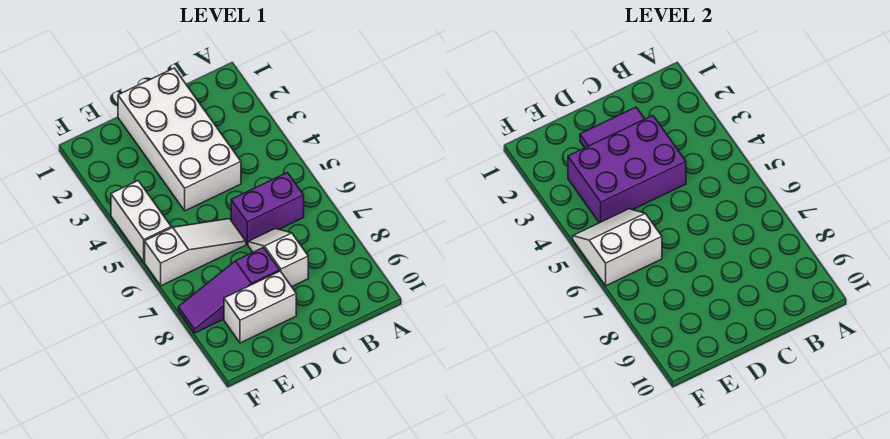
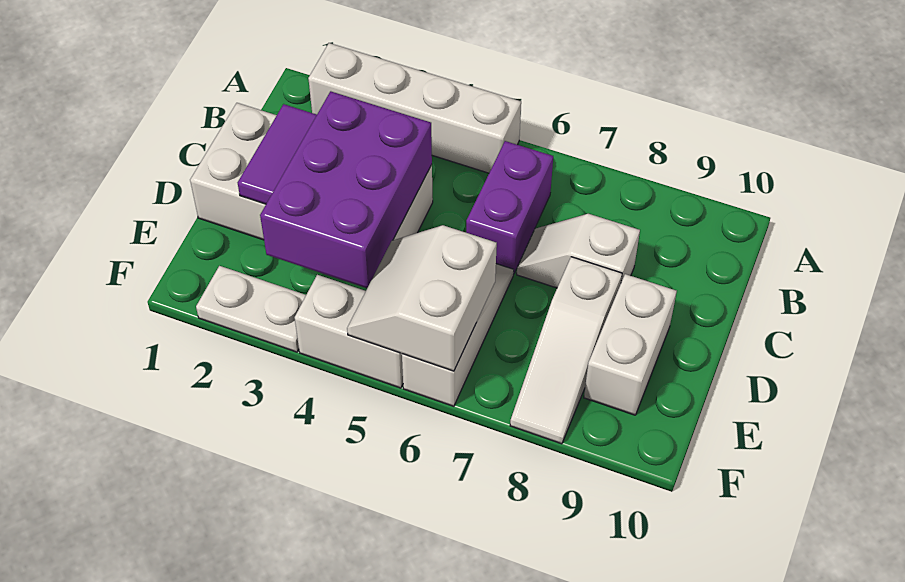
none -> white 1x4 brick [308,43,521,173]
purple 1x3 slope [178,247,280,333] -> white 1x3 slope [510,257,622,444]
none -> white 1x2 plate [196,266,306,352]

